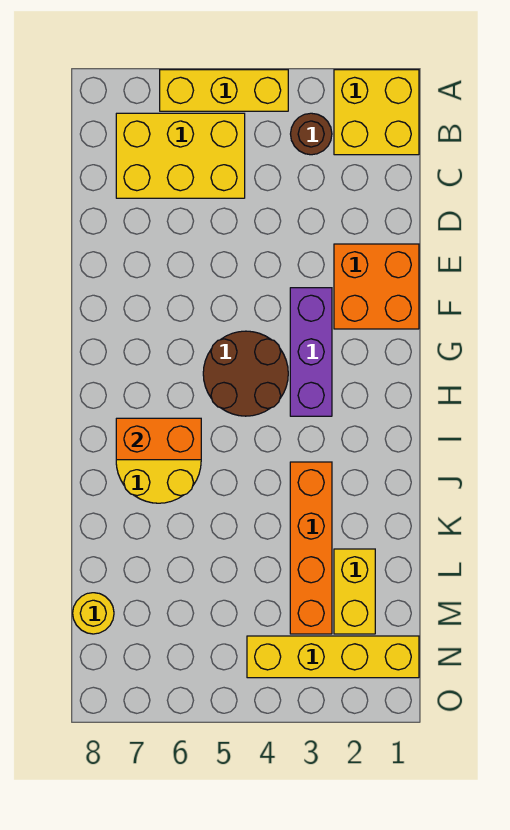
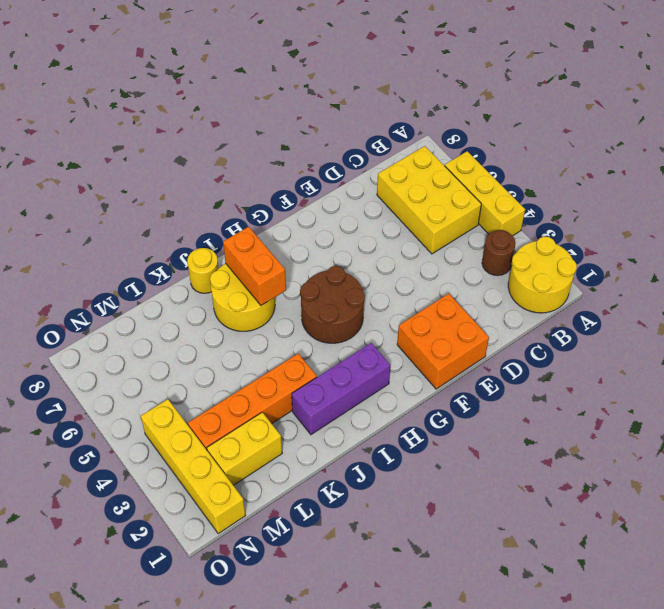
yellow 2x2 brick [334,70,419,155] -> yellow 2x2 round brick [508,237,577,313]
purple 1x3 brick [290,288,332,416] -> purple 1x3 brick moved to [292,343,390,435]
yellow 1x1 round brick [73,593,114,634] -> yellow 1x1 round brick moved to [187,248,219,293]

